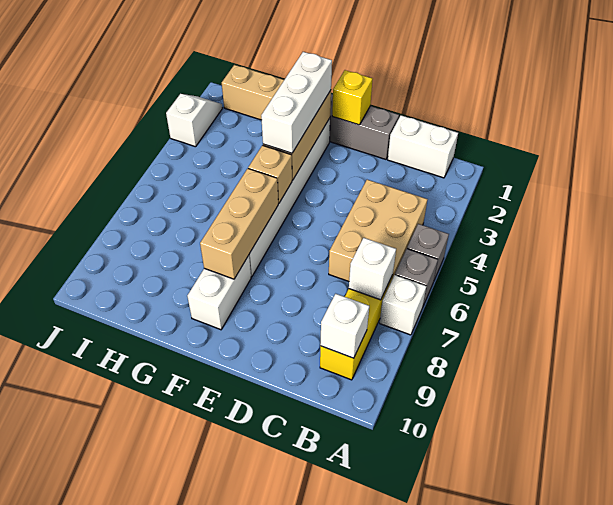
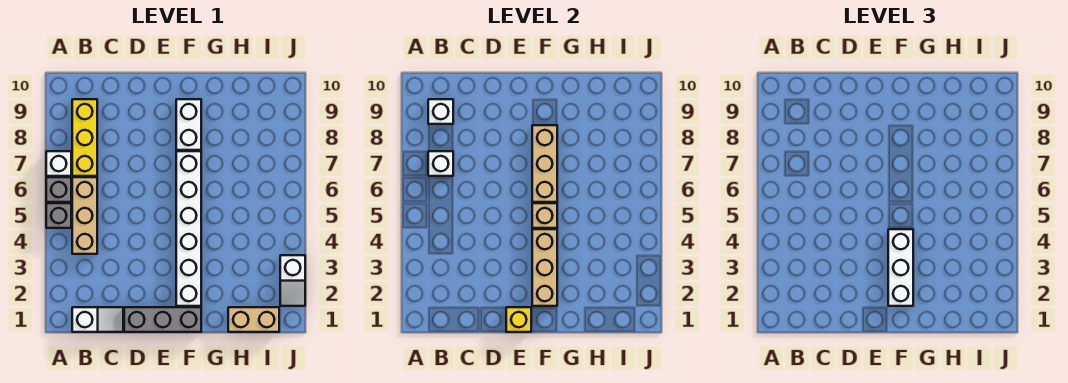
white 1x2 brick [388,115,458,178] -> white 1x2 slope [72,307,123,332]
tan 2x3 brick [329,180,427,282] -> tan 1x3 brick [72,177,97,254]

